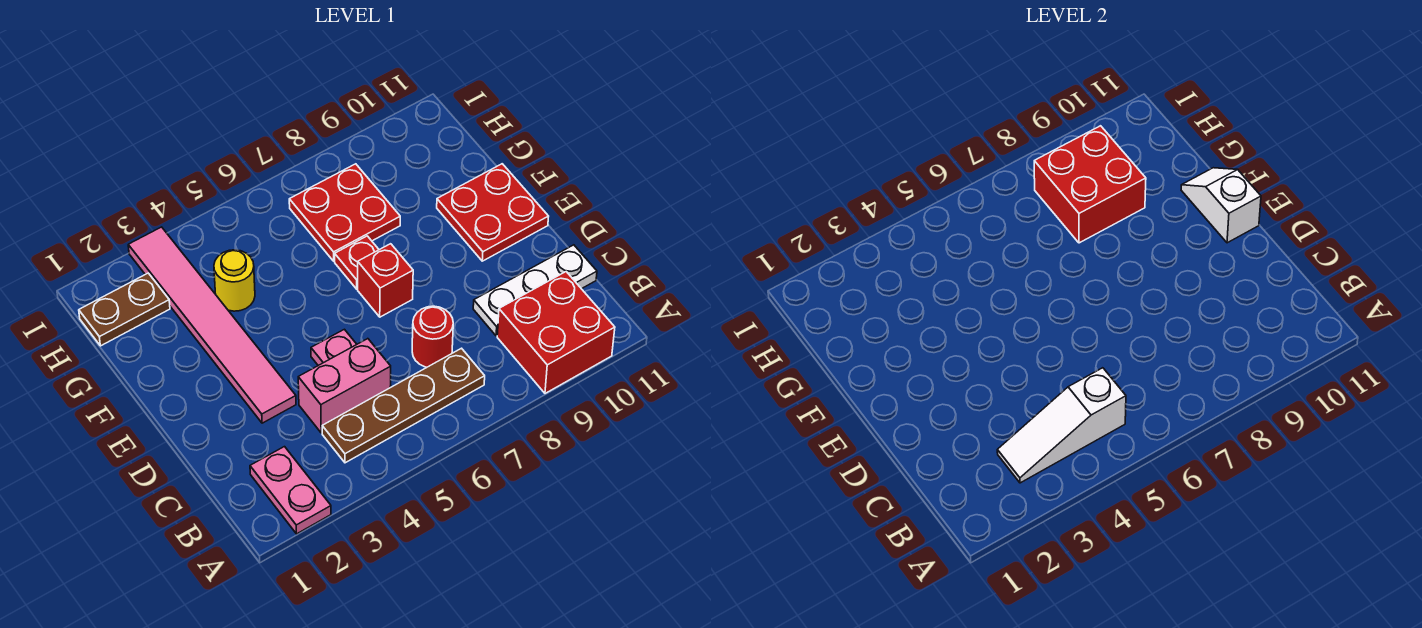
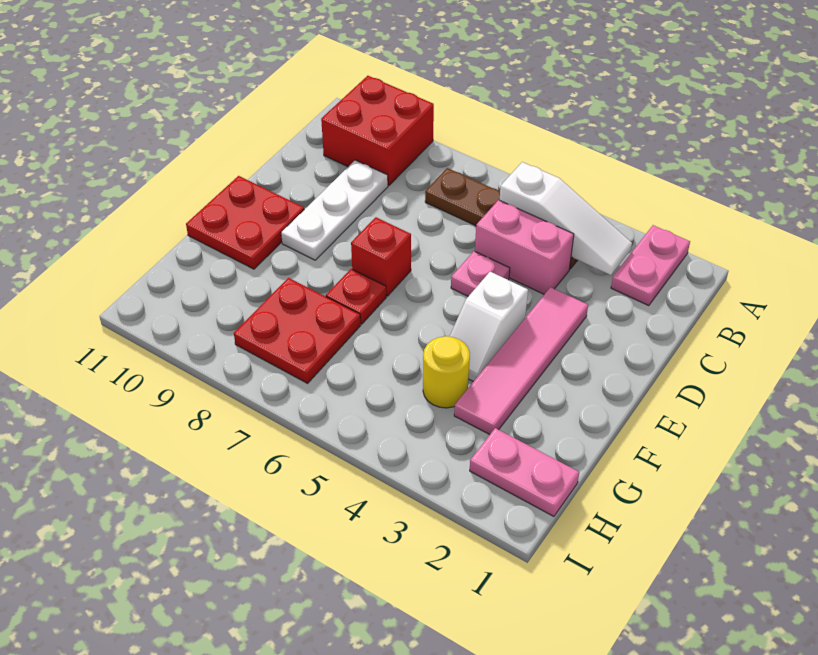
red 1x1 round brick [412,306,453,367] -> none
white 1x3 plate [473,245,597,336] -> white 1x3 plate turned to [281,160,388,260]
pink 1x6 tile [128,227,296,423] -> pink 1x4 tile [454,287,588,435]
white 1x2 slope [1181,168,1261,243] -> white 1x2 slope moved to [450,272,528,382]
red 2x2 brick [1034,126,1146,243] -> none
brown 1x2 plate [79,273,170,346] -> pink 1x2 plate [470,428,579,516]

